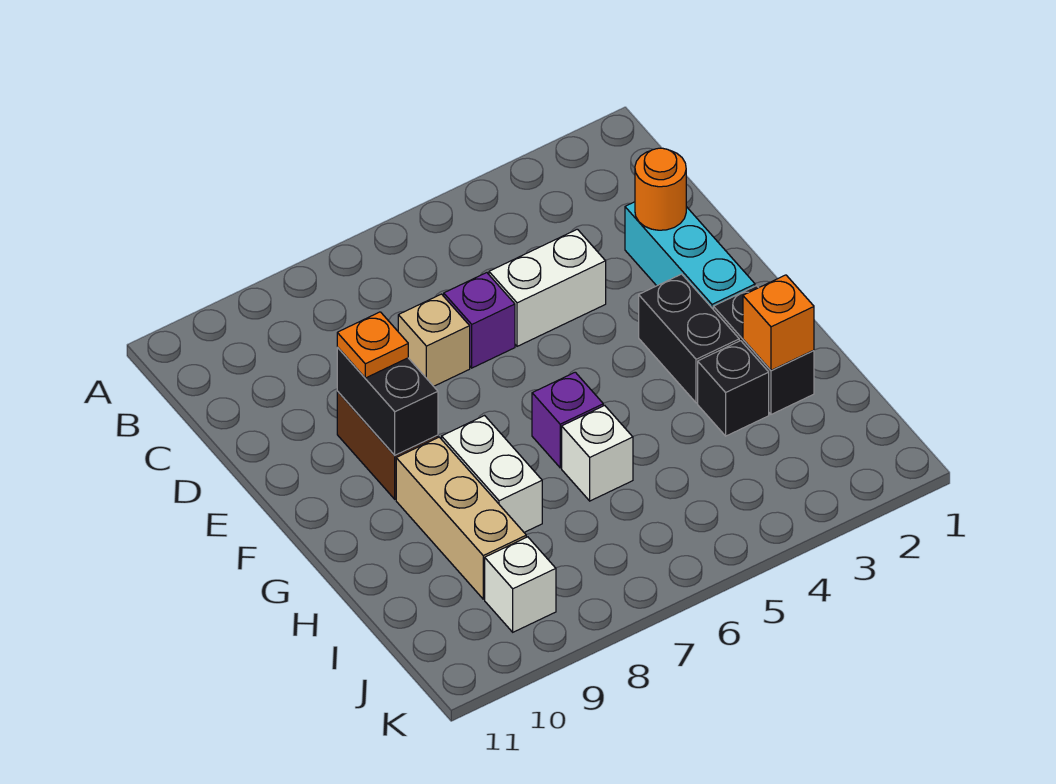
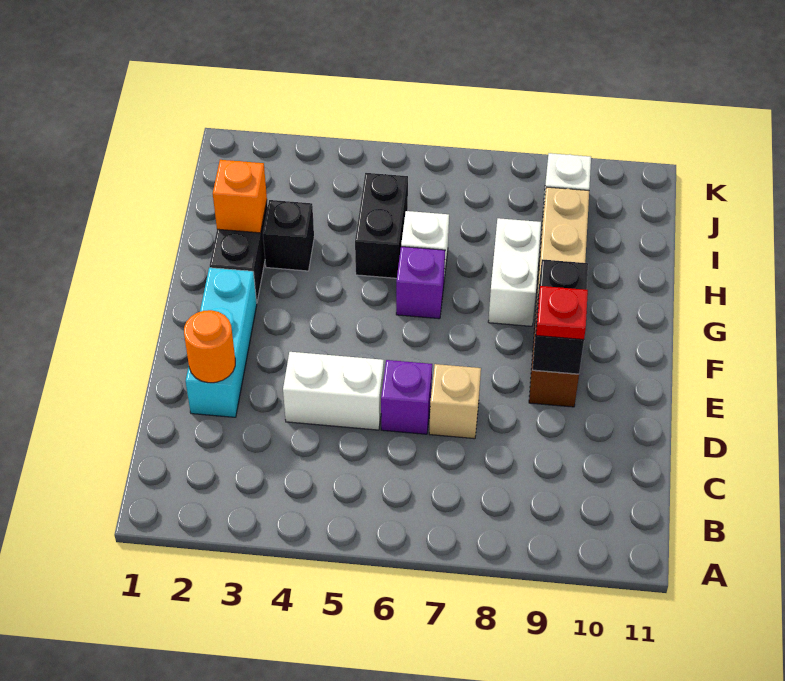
orange 1x1 plate [337,312,408,378] -> red 1x1 plate [536,286,588,340]
black 1x2 brick [639,274,739,403] -> black 1x2 brick moved to [355,173,408,278]

